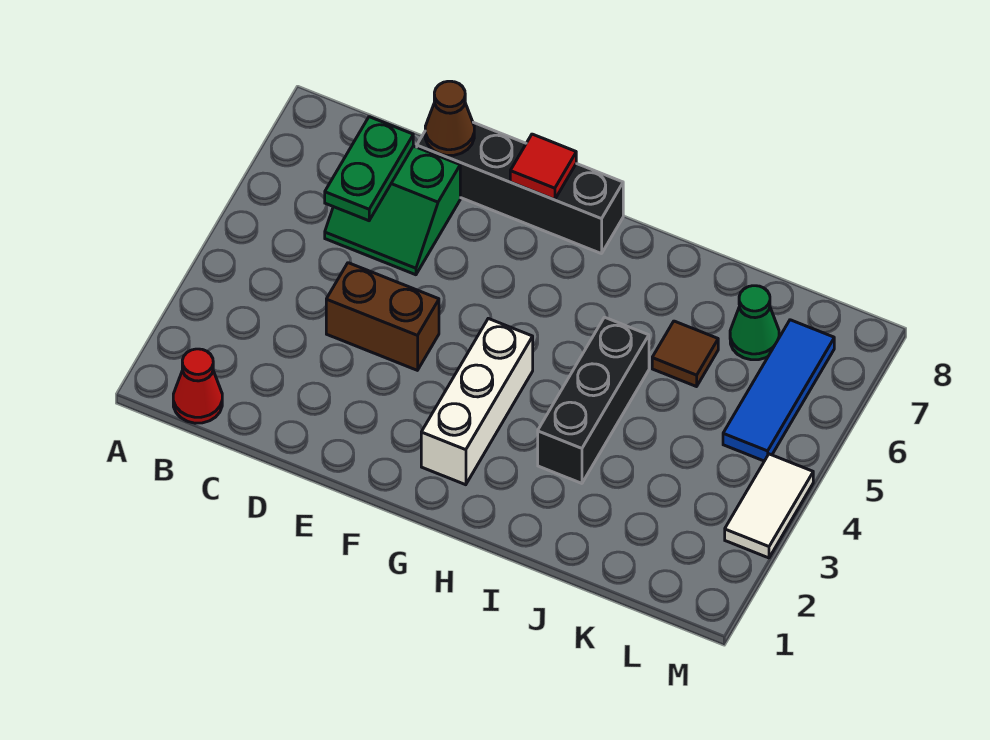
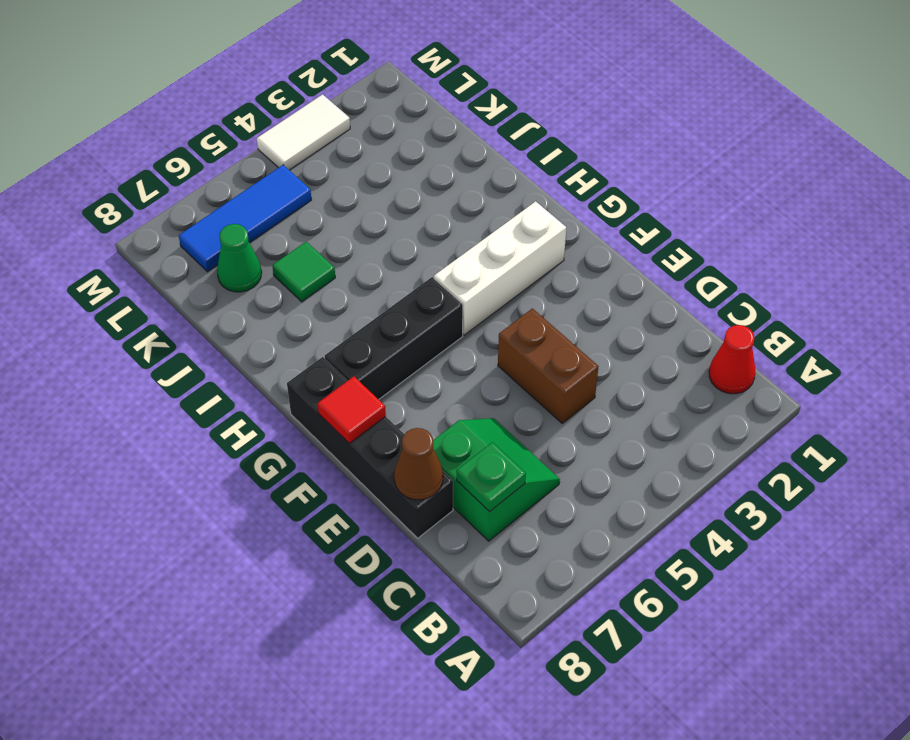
green 1x2 plate [325,117,413,221] -> green 1x1 plate [457,442,526,512]
black 1x3 brick [538,317,649,483] -> black 1x3 brick moved to [325,277,463,399]
brown 1x1 tile [652,321,718,387] -> green 1x1 tile [272,242,335,302]

